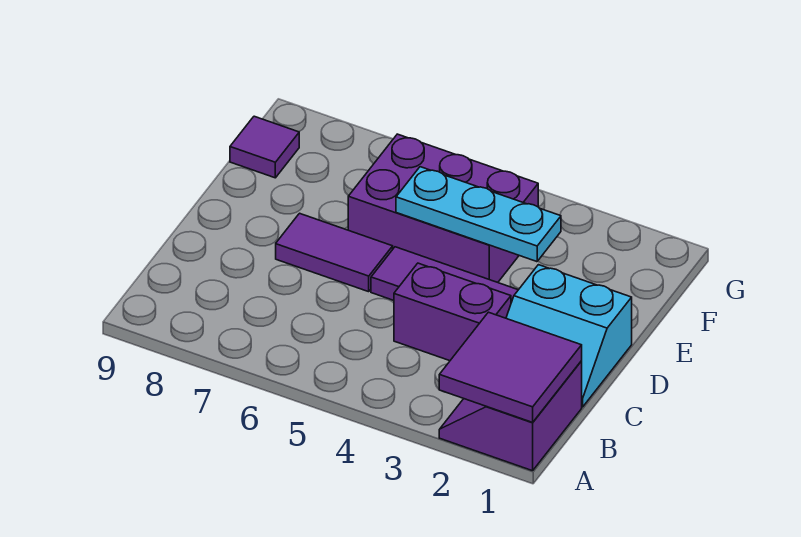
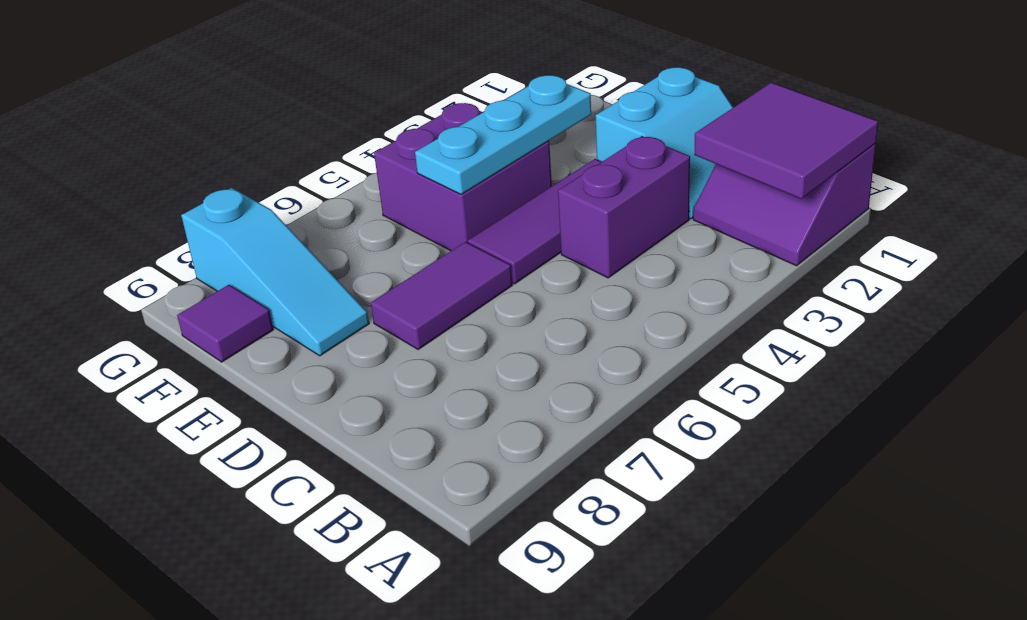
purple 2x3 brick [348,134,538,282] -> purple 2x2 brick [374,103,552,251]
none -> cyan 1x3 slope [181,188,369,356]

